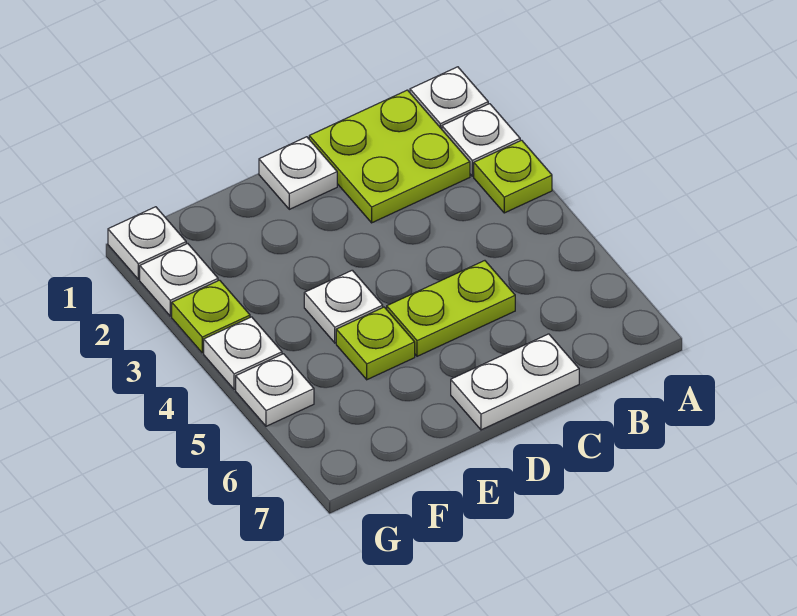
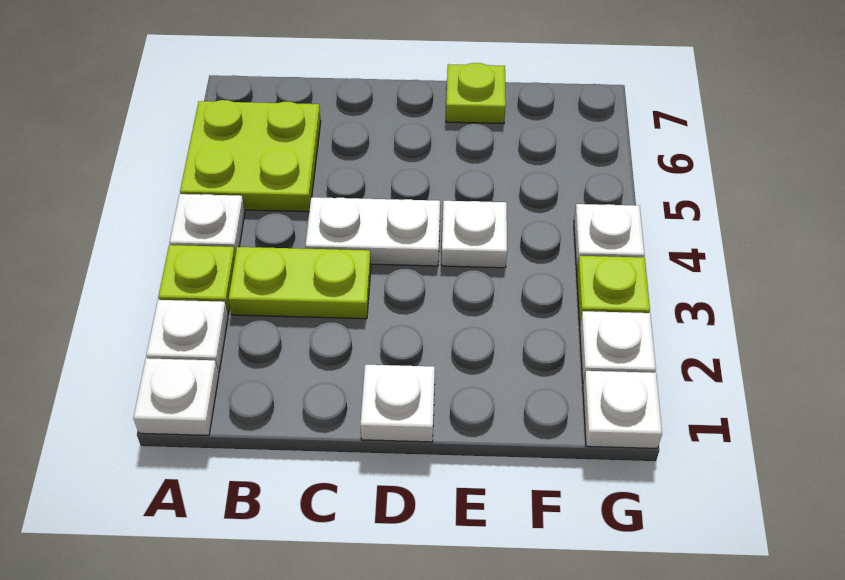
lime 2x2 plate [309,90,470,223] -> lime 2x2 plate moved to [180,100,321,212]
lime 1x2 plate [387,261,515,356] -> lime 1x2 plate moved to [229,247,371,319]
white 1x2 plate [451,334,579,430] -> white 1x2 plate moved to [305,197,440,266]
lime 1x1 plate [336,307,415,380] -> lime 1x1 plate moved to [446,63,506,124]
white 1x1 plate [236,354,314,426] -> white 1x1 plate moved to [169,194,245,255]

